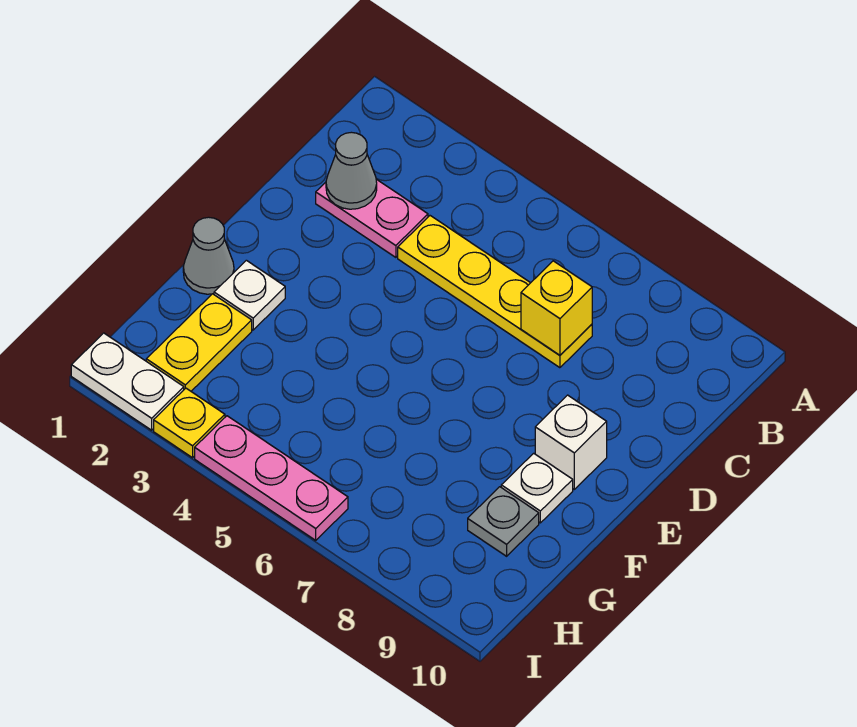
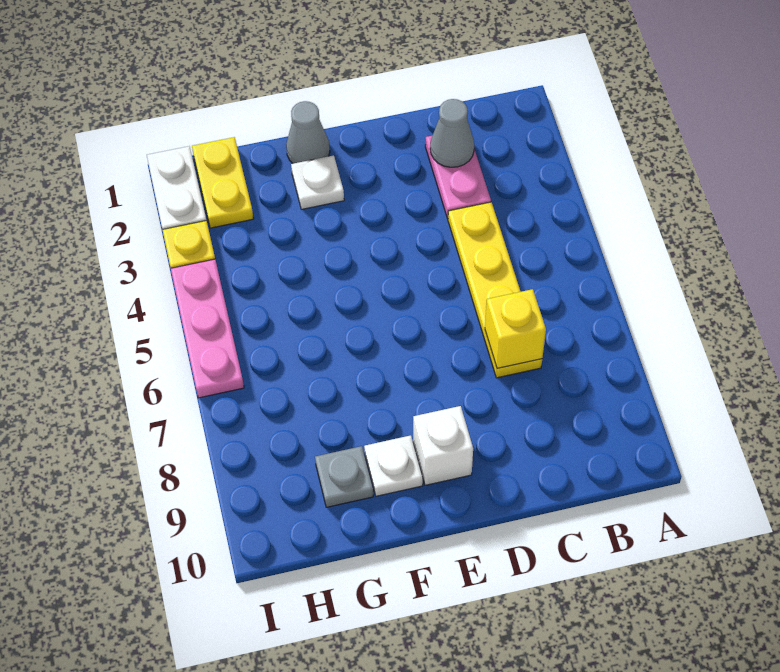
yellow 1x2 plate [146,294,252,391] -> yellow 1x2 plate turned to [192,137,254,228]

